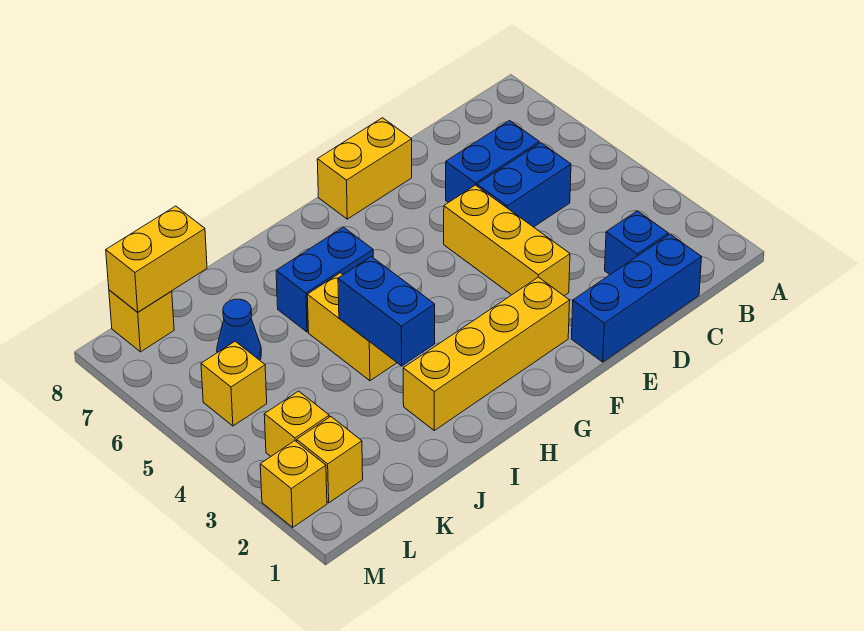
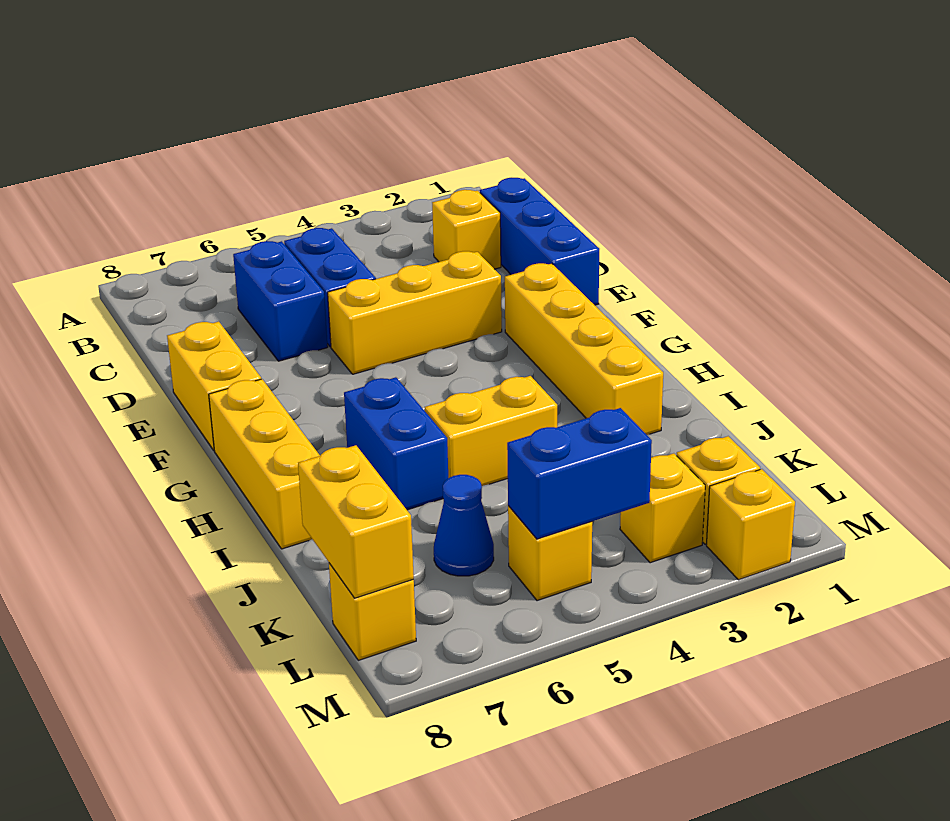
blue 1x1 brick [605,211,668,274] -> yellow 1x1 brick [432,190,501,269]
none -> yellow 1x3 brick [209,379,320,549]
blue 1x2 brick [338,257,435,366] -> blue 1x2 brick moved to [507,408,652,539]

